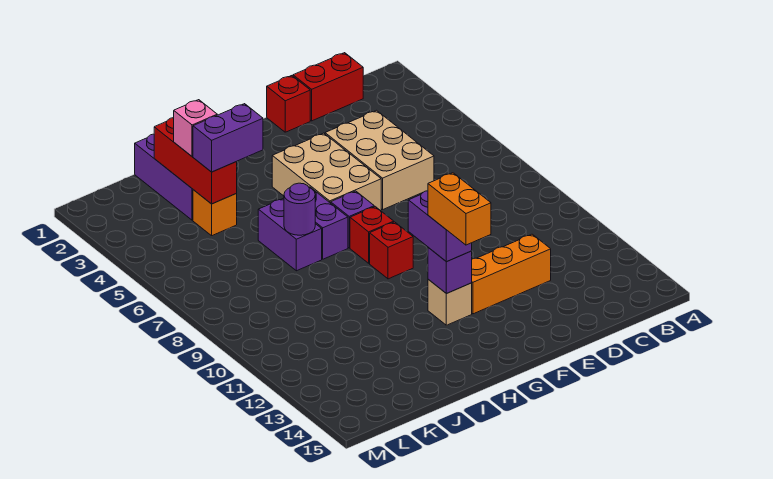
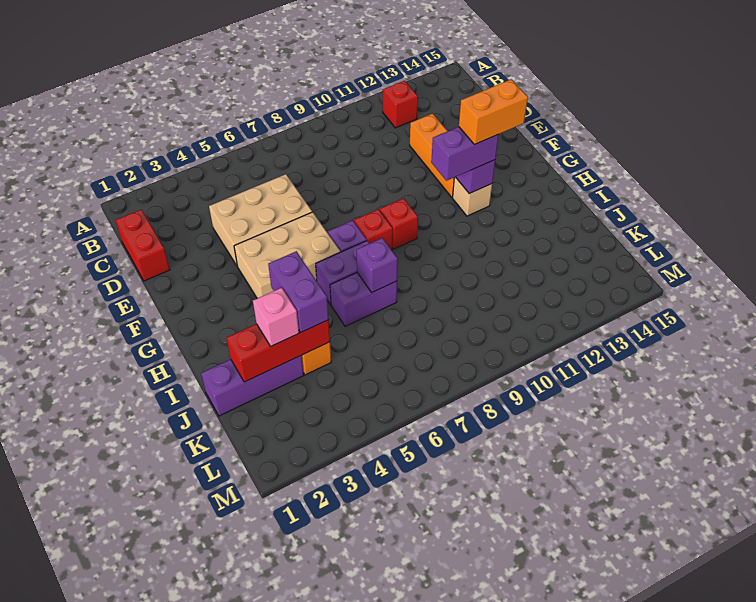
red 1x1 brick [267,76,310,132] -> red 1x1 brick moved to [383,81,418,128]
purple 1x1 round brick [284,183,315,235] -> purple 1x1 brick [356,238,398,293]

